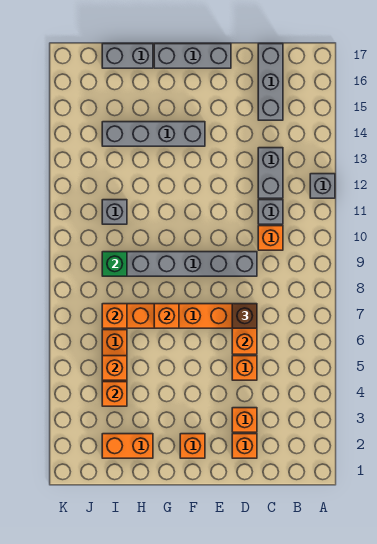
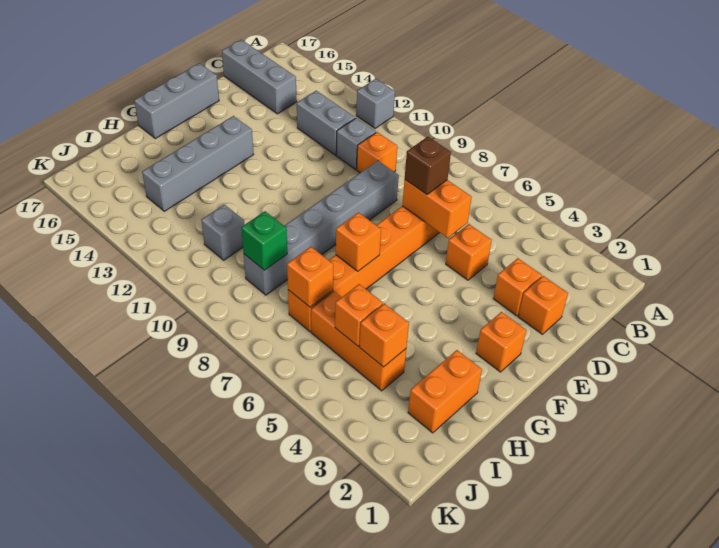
grey 1x2 brick [102,44,153,68] -> none

